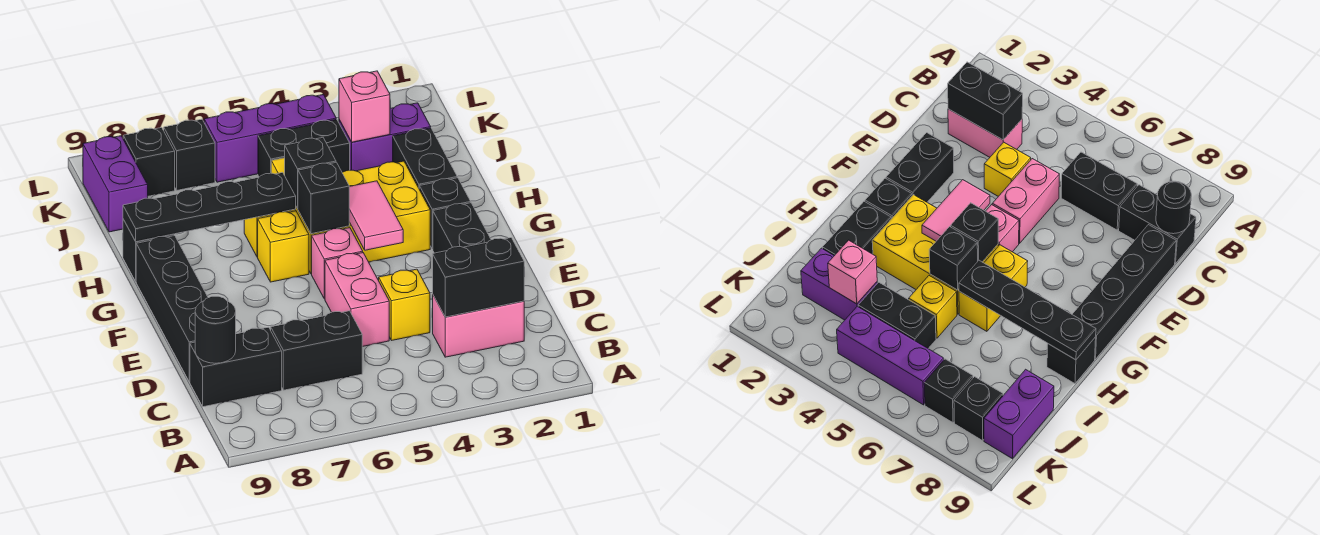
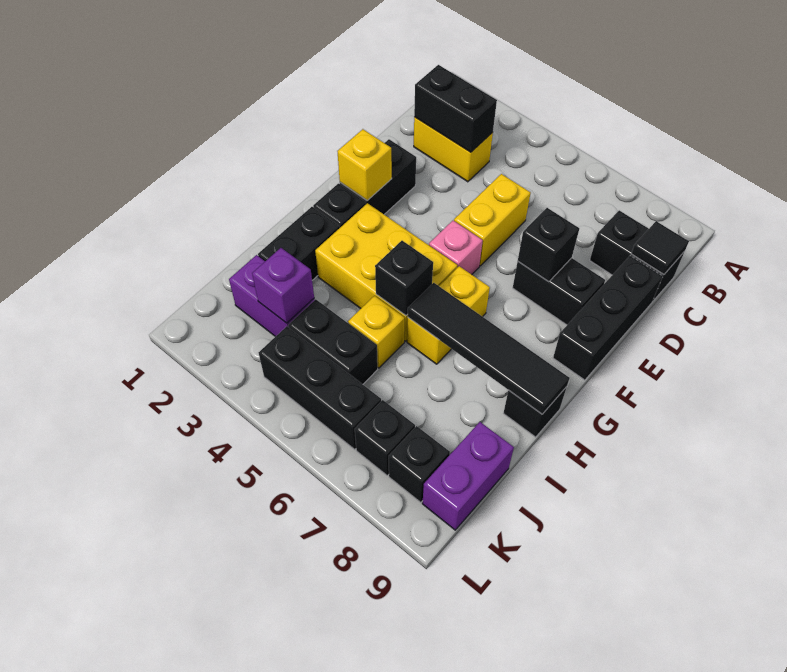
pink 1x2 brick [433,296,524,357] -> yellow 1x2 brick [414,117,493,182]
black 1x2 brick [271,311,362,390] -> black 1x2 brick moved to [513,258,605,325]
black 1x1 round brick [195,296,236,363] -> black 1x1 tile [631,221,689,274]
yellow 1x1 brick [379,269,430,340] -> yellow 1x1 brick moved to [337,129,392,200]
pink 1x2 brick [325,253,389,347] -> yellow 1x2 brick [454,174,531,266]
black 1x4 brick [136,236,208,382] -> black 1x3 brick [553,256,663,380]
pink 1x2 tile [349,181,403,250] -> none
black 1x1 brick [298,162,349,234] -> black 1x1 brick moved to [518,208,579,282]
black 1x4 plate [123,172,296,242] -> black 1x4 tile [407,283,570,414]
pink 1x1 brick [339,71,390,142] -> purple 1x1 brick [252,248,314,323]
purple 1x3 brick [204,94,336,182] -> black 1x3 brick [258,326,381,449]

